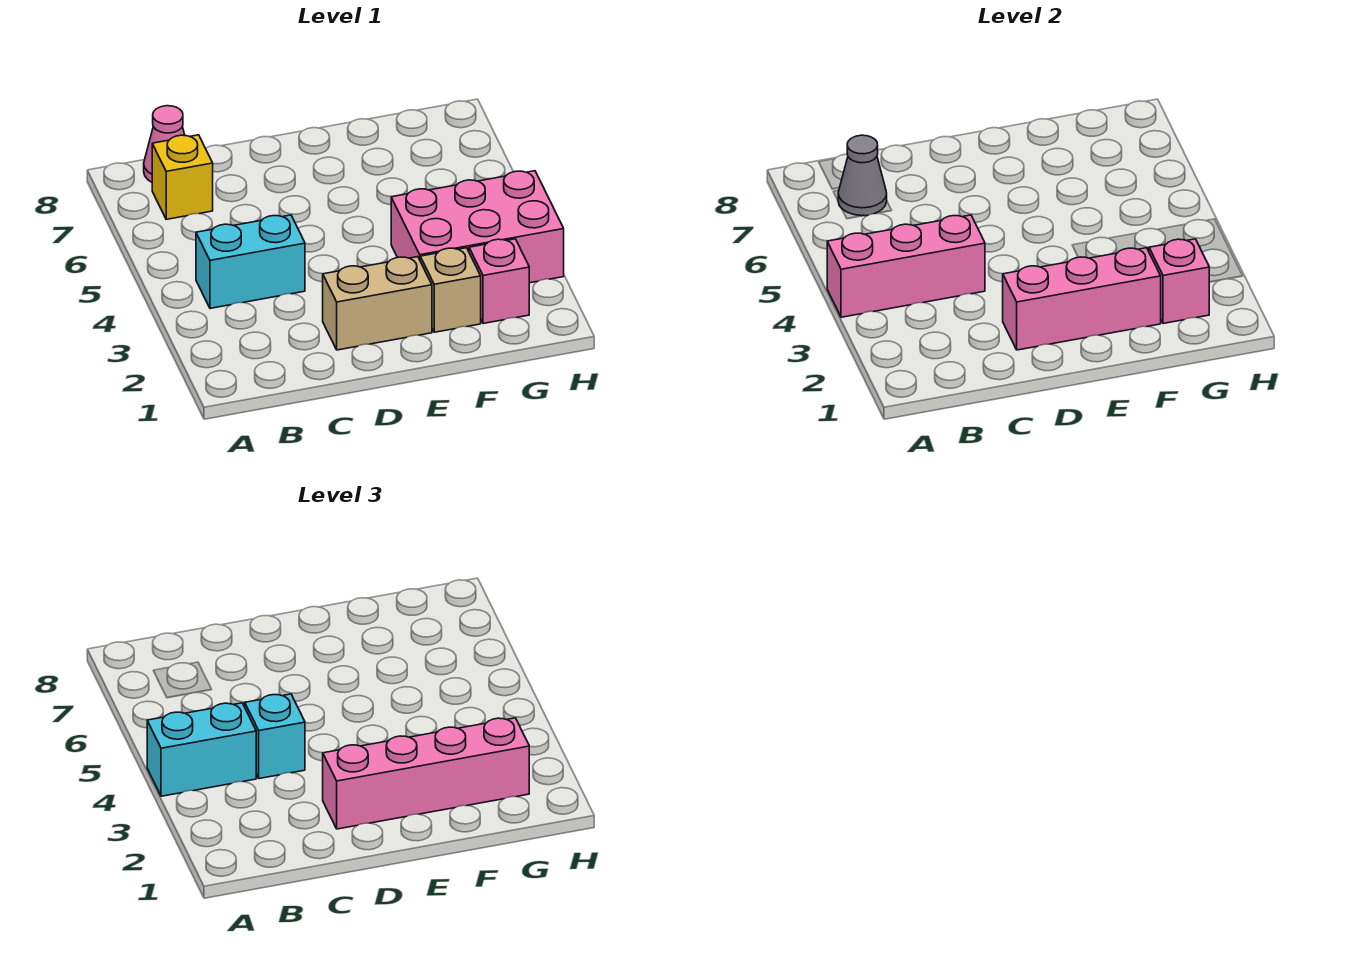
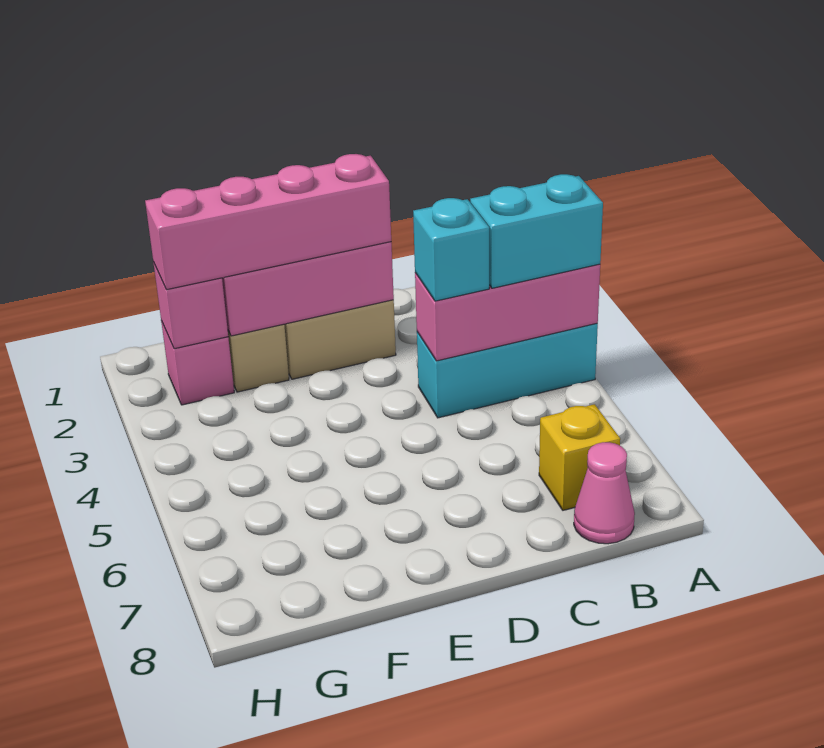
cyan 1x2 brick [196,215,305,308] -> cyan 1x3 brick [417,324,598,418]
grey 1x1 cone [838,135,887,216] -> none
pink 2x3 brick [391,171,564,283] -> none

